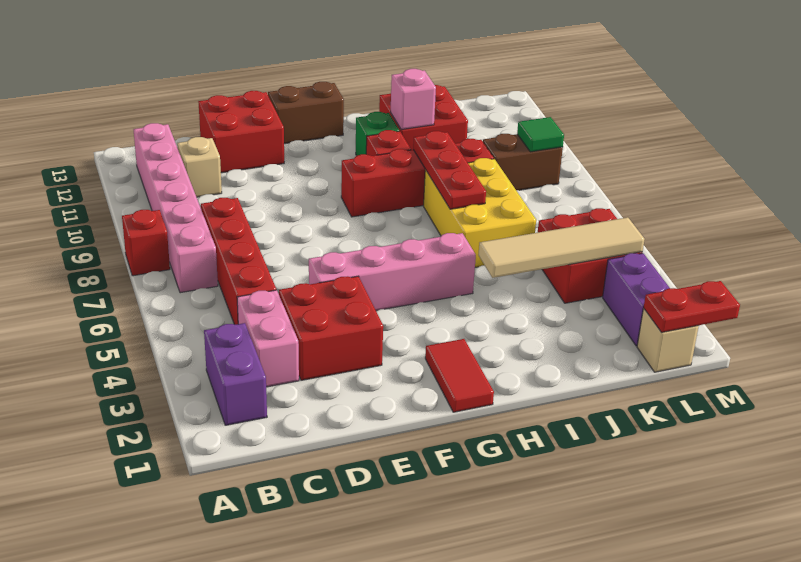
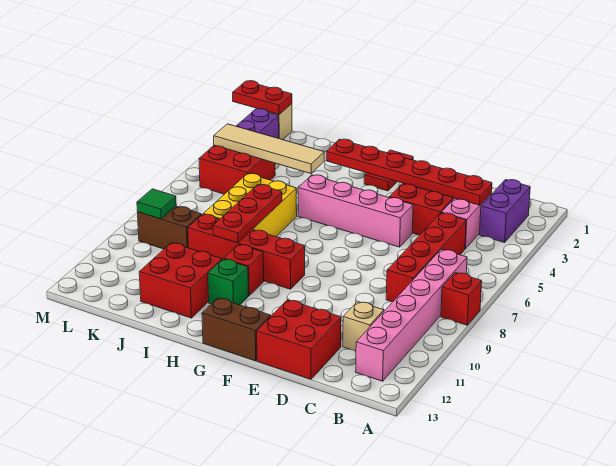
none -> red 1x6 plate [326,139,492,205]
pink 1x1 brick [391,69,436,130] -> none

